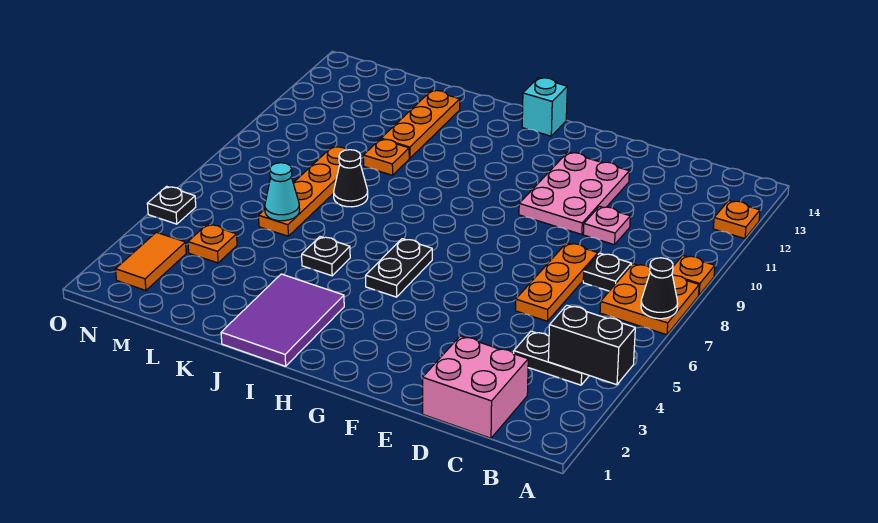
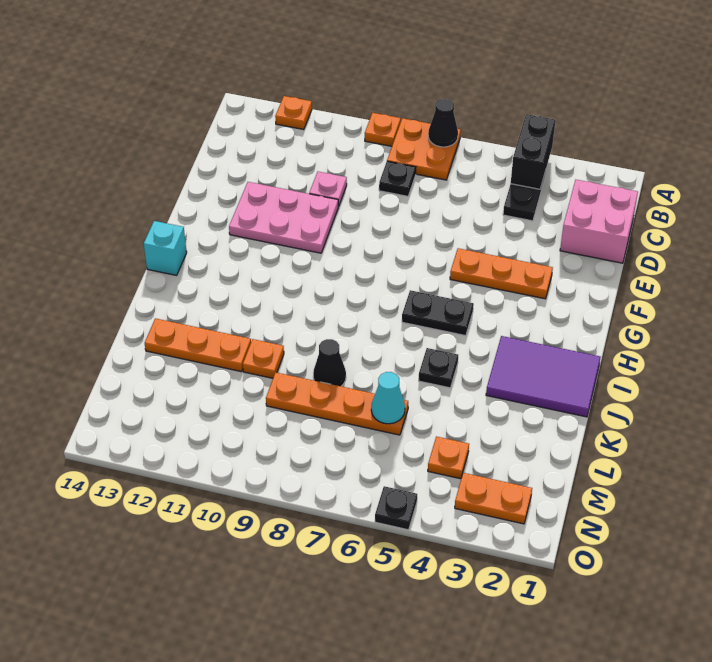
orange 1x3 plate [515,243,598,321] -> orange 1x3 plate moved to [450,248,553,299]
orange 1x2 tile [116,232,186,290] -> orange 1x2 plate [455,473,532,524]

